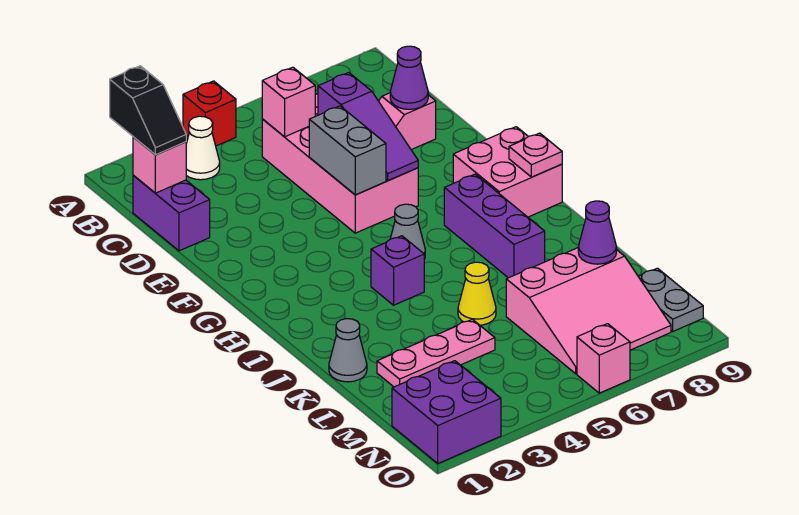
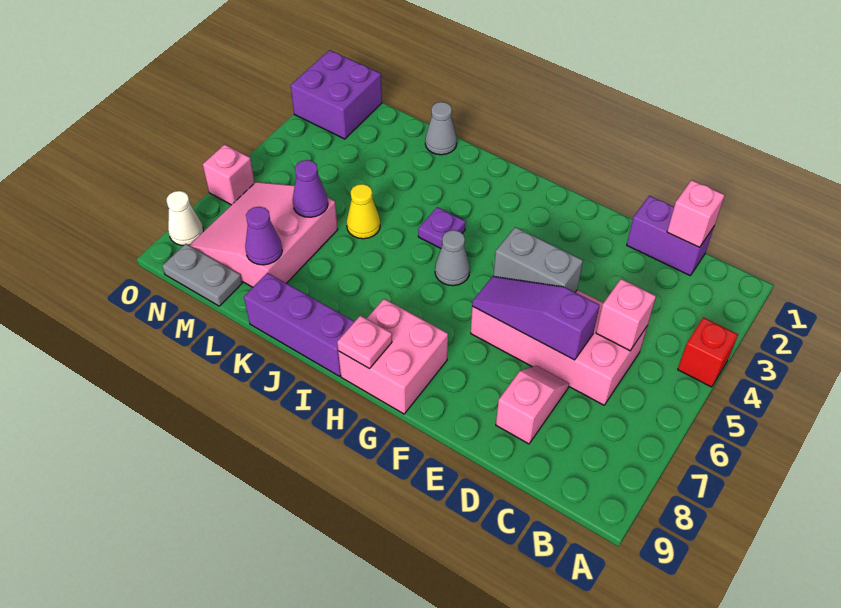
black 1x2 slope [110,66,186,155] -> none
white 1x1 cone [186,116,220,180] -> white 1x1 cone moved to [167,191,203,245]
purple 1x1 cone [390,46,428,109] -> purple 1x1 cone moved to [293,160,328,217]
purple 1x3 brick [444,174,545,278] -> purple 1x3 brick moved to [244,273,355,376]
purple 1x1 brick [371,236,424,305] -> purple 1x1 plate [418,207,466,248]
pink 1x3 plate [377,319,495,387] -> none

